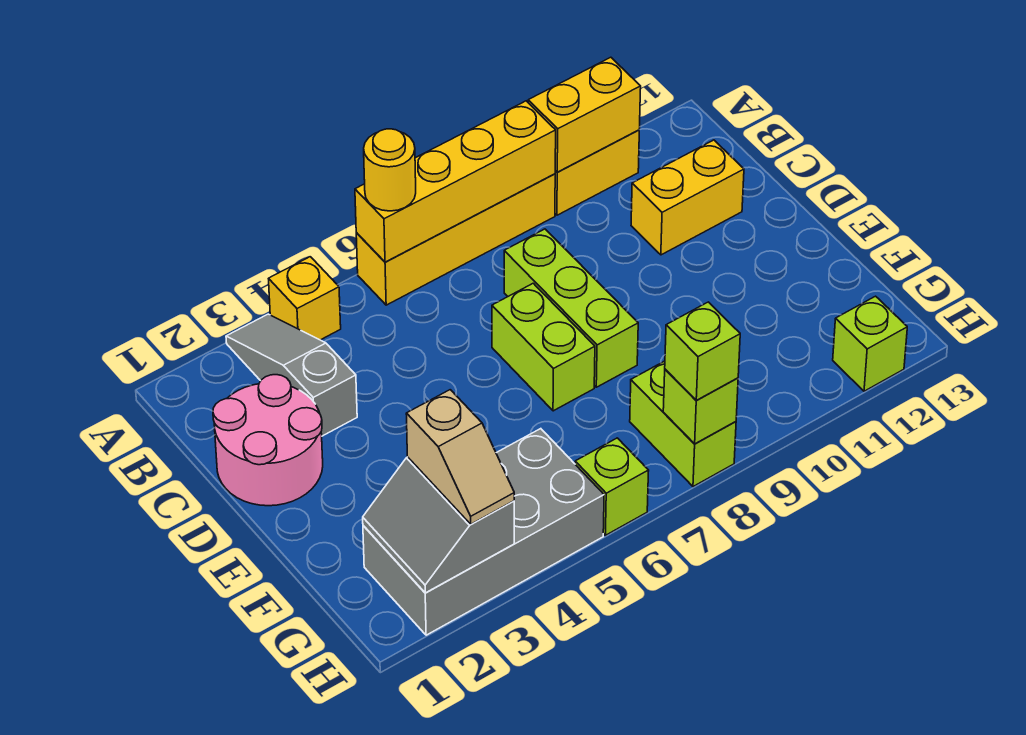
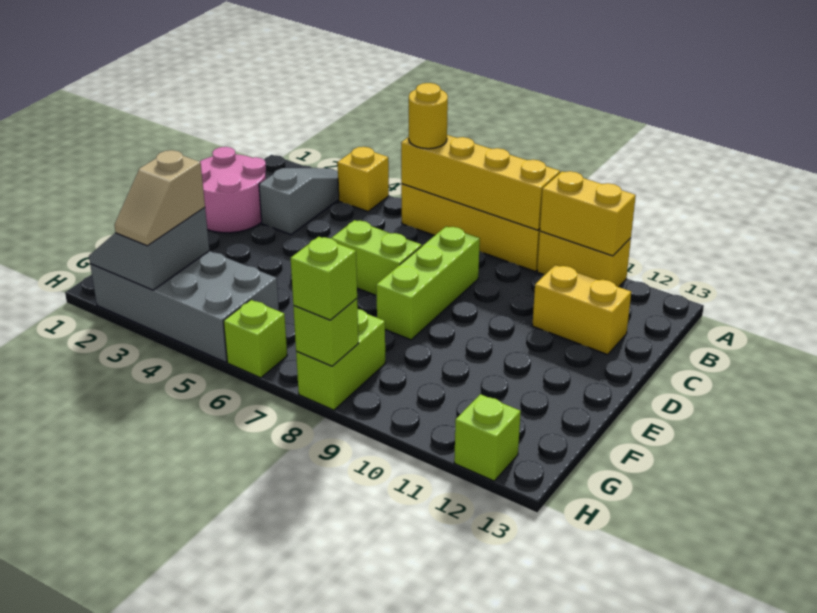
lime 1x2 brick [492,283,595,411] -> lime 1x2 brick turned to [331,220,422,296]

